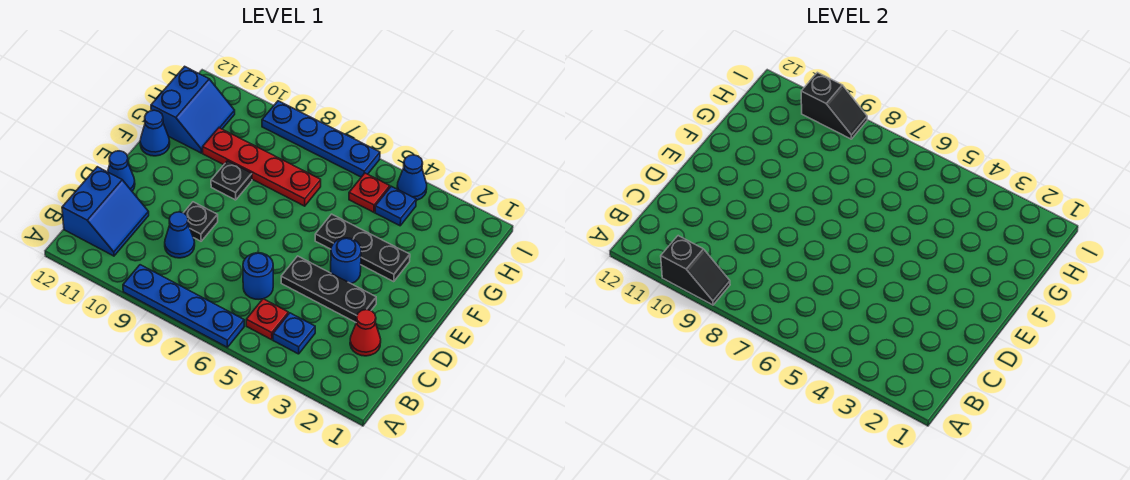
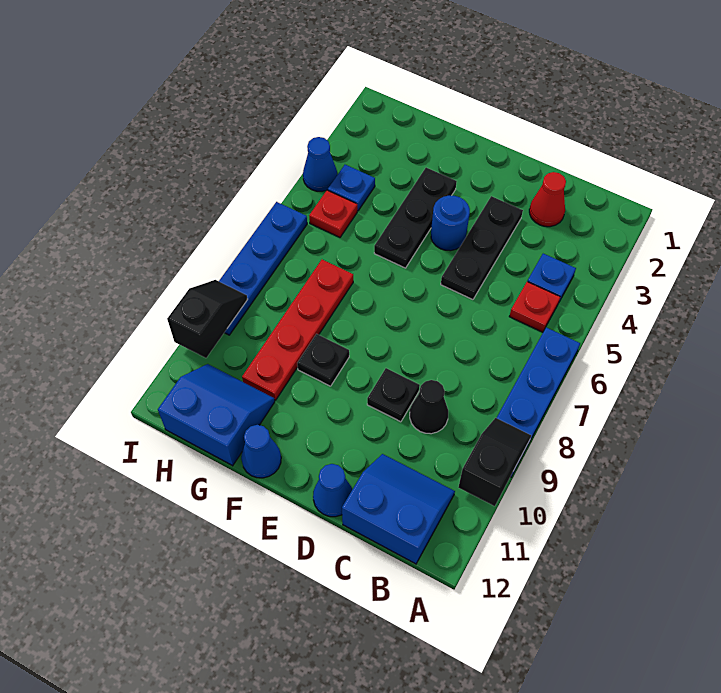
blue 1x1 round brick [243,253,273,299] -> none
blue 1x1 cone [165,212,195,258] -> black 1x1 cone [410,380,448,434]

